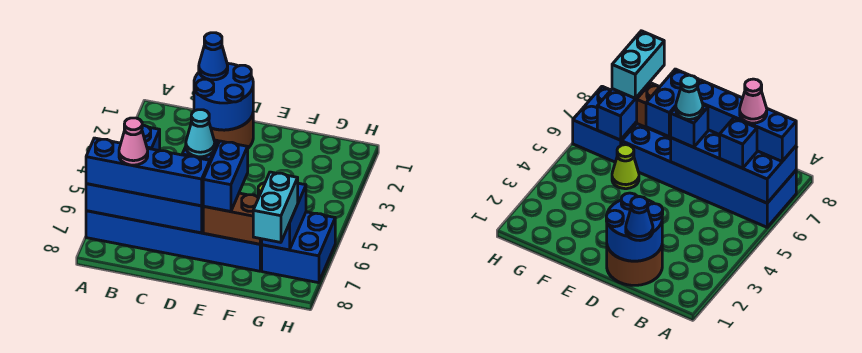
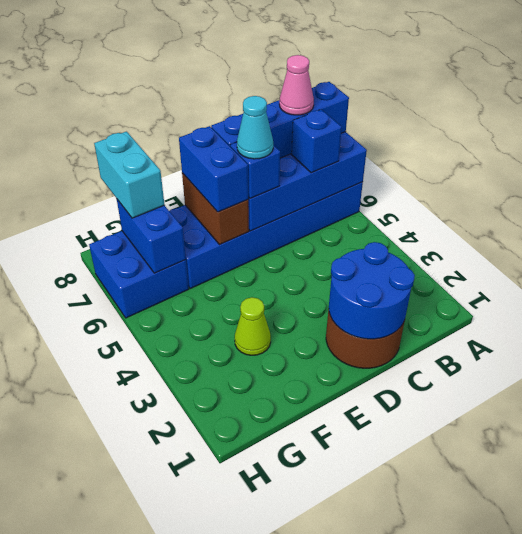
blue 1x1 cone [199,33,228,80] -> none
brown 1x2 brick [203,193,262,244] -> brown 1x2 brick turned to [182,173,249,245]
lime 1x1 cone [612,145,639,189] -> lime 1x1 cone moved to [235,297,271,355]

